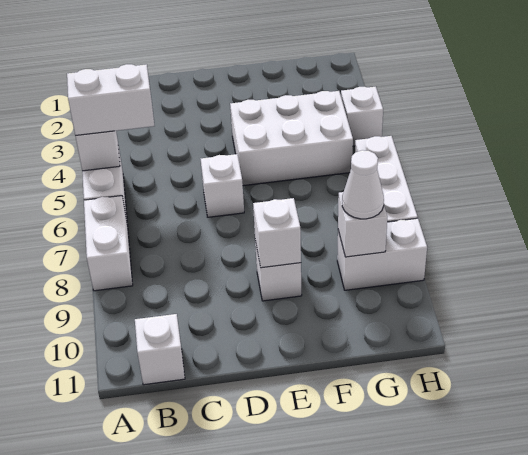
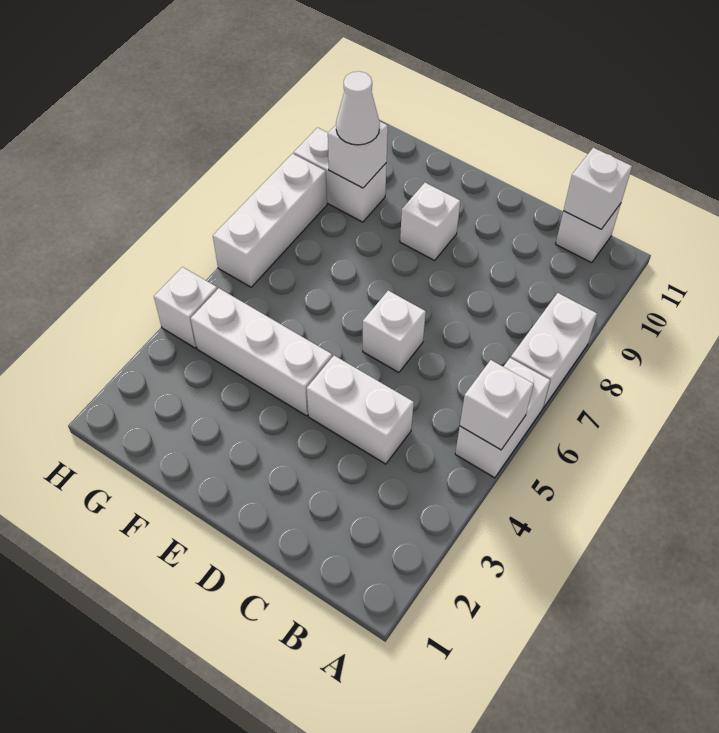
white 1x2 brick [67,64,154,136] -> white 1x2 brick moved to [307,356,414,464]
white 2x3 brick [230,91,353,186] -> white 1x3 brick [191,288,332,416]
white 1x1 brick [253,198,301,268] -> white 1x1 brick moved to [563,148,632,229]

